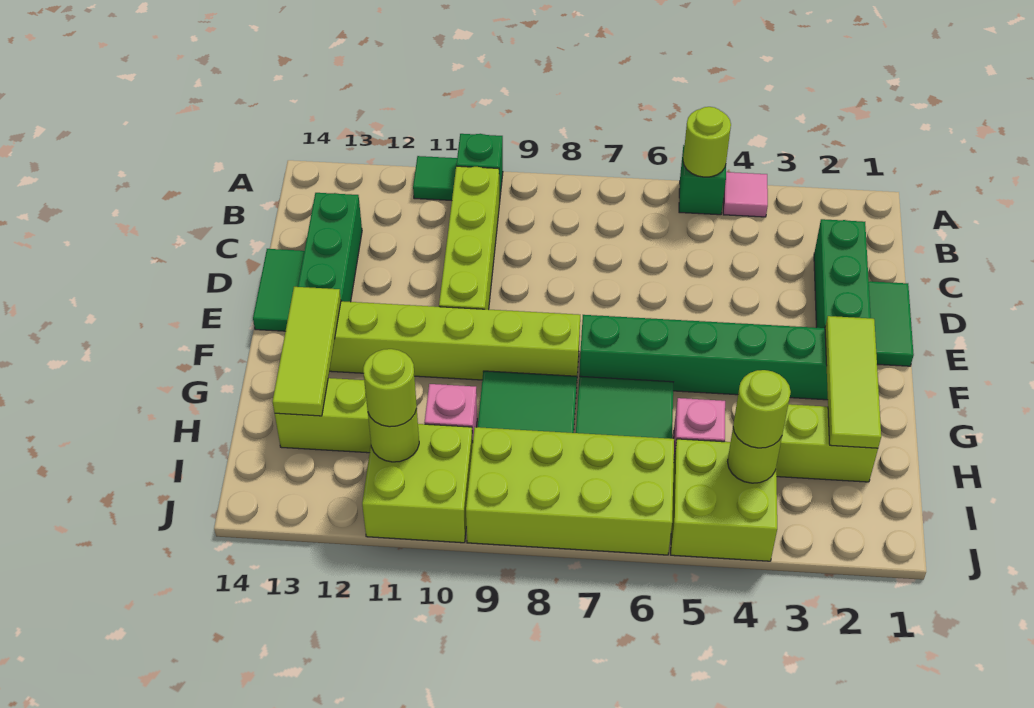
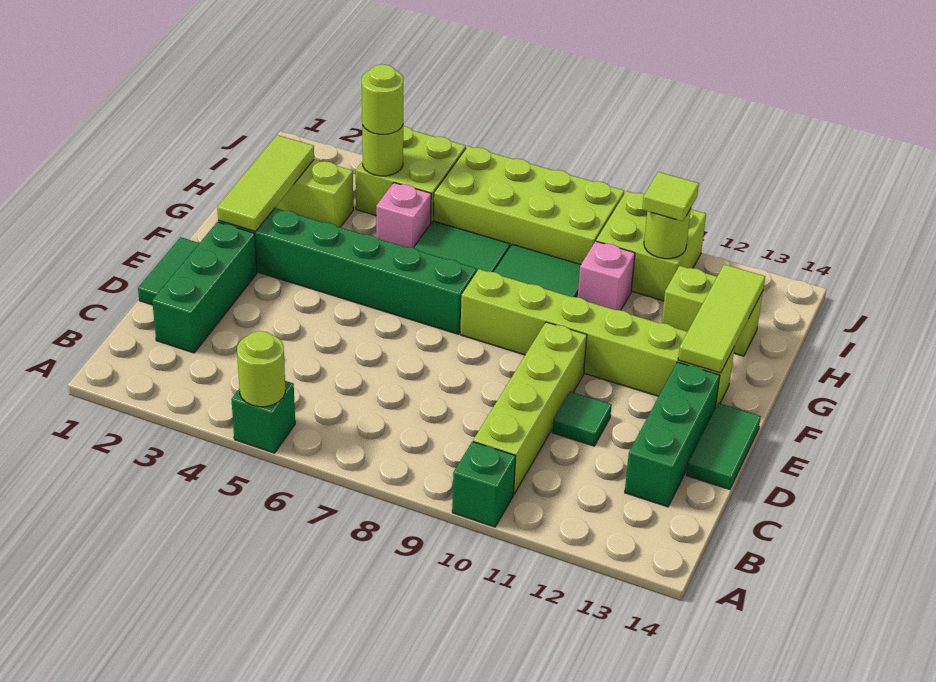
pink 1x1 tile [723,172,768,217] -> none
green 1x1 tile [413,156,457,200] -> green 1x1 tile moved to [552,392,612,446]
lime 1x1 round brick [363,349,417,427] -> lime 1x1 tile [642,172,699,221]

